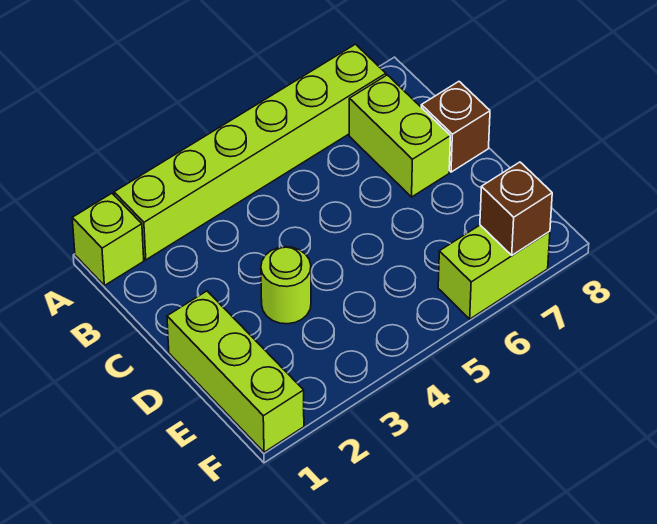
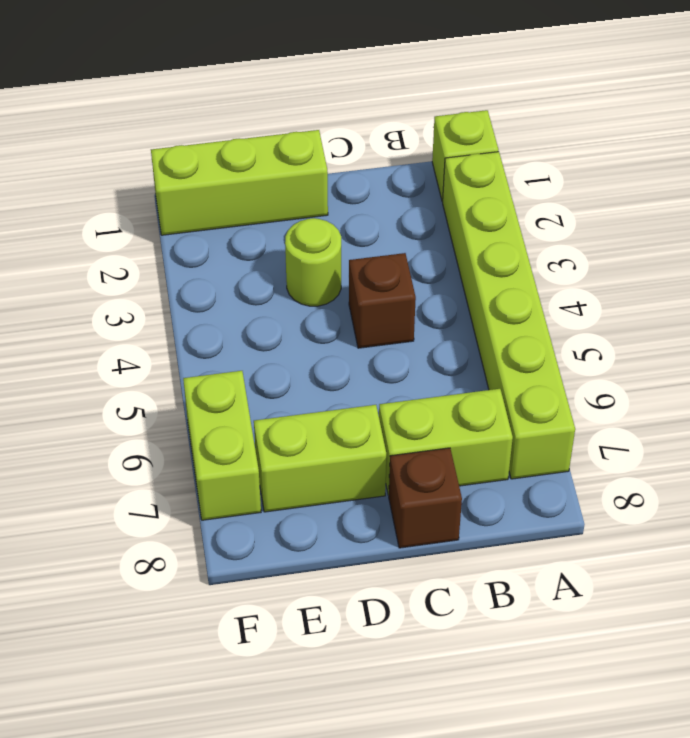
none -> lime 1x2 brick [254,405,386,512]
brown 1x1 brick [480,162,552,255] -> brown 1x1 brick moved to [349,253,416,348]

